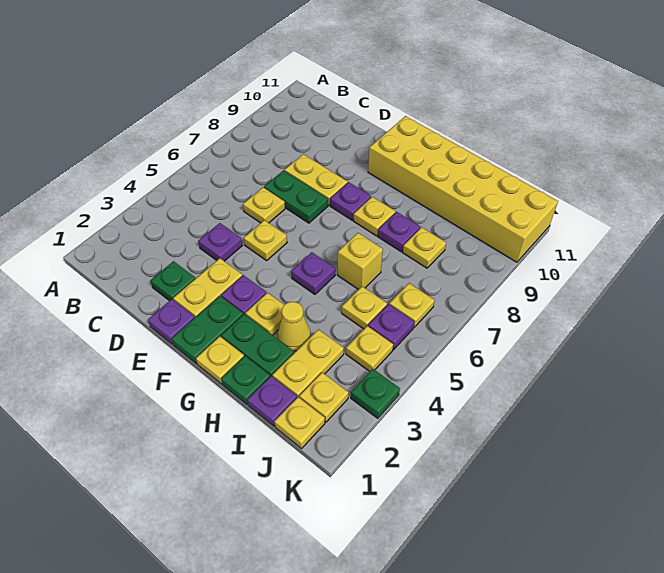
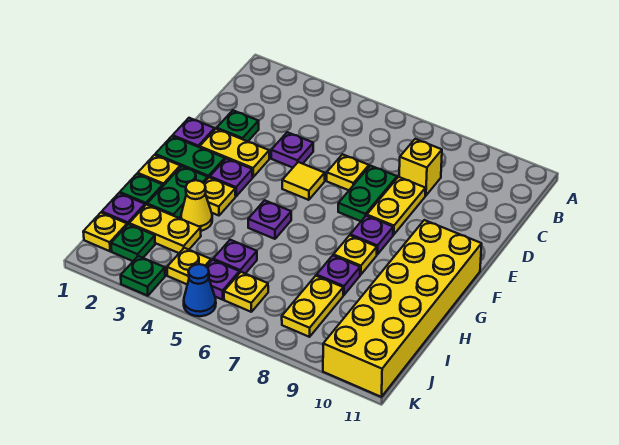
yellow 1x1 plate [244,220,287,261] -> yellow 1x1 tile [282,162,325,200]
yellow 1x1 brick [337,233,383,290] -> yellow 1x1 brick moved to [399,139,442,196]
yellow 1x1 plate [342,286,387,329] -> purple 1x1 plate [213,240,257,274]
yellow 1x1 plate [403,227,446,268] -> yellow 1x2 plate [282,276,343,337]
yellow 1x1 plate [299,372,349,422] -> green 1x1 plate [111,224,155,261]
none -> blue 1x1 cone [184,264,216,316]

